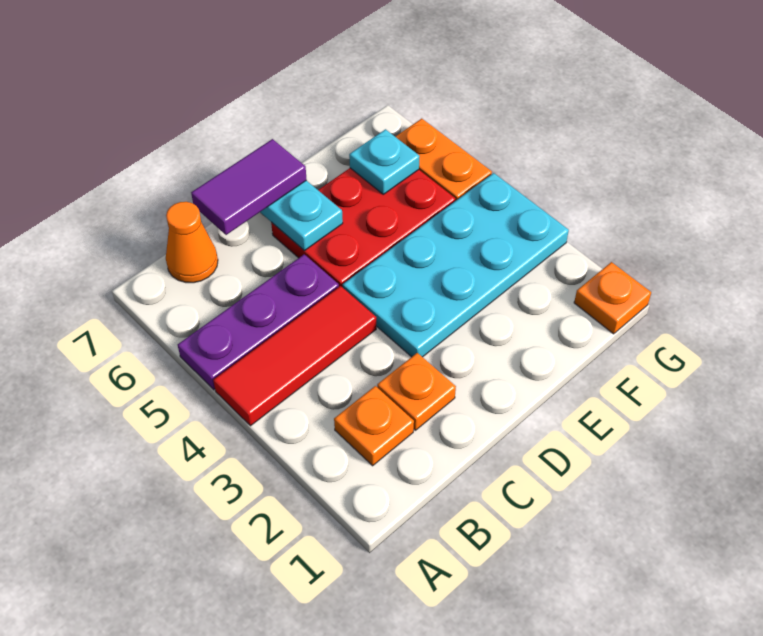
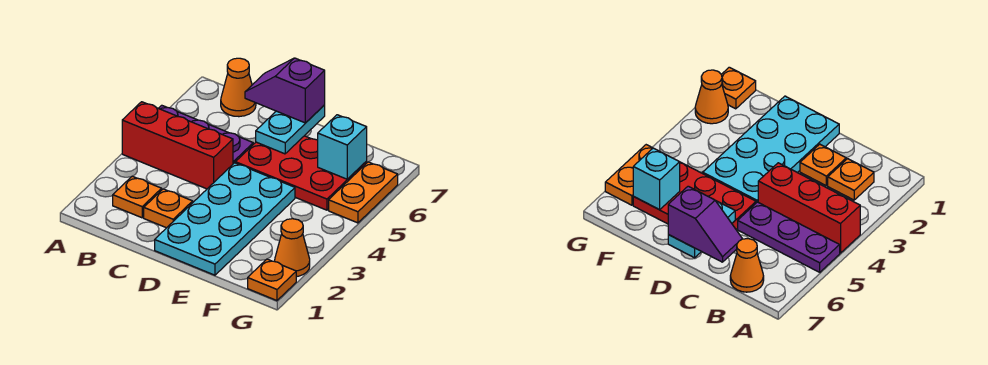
red 1x3 tile [213,286,376,426] -> red 1x3 brick [122,102,233,189]
purple 1x2 tile [191,139,307,235] -> purple 1x2 slope [245,58,325,123]
cyan 2x4 plate [343,173,569,357] -> cyan 2x4 plate turned to [155,163,295,275]
cyan 1x1 plate [349,129,420,194] -> cyan 1x1 brick [318,115,367,179]
none -> orange 1x1 cone [275,219,310,277]

